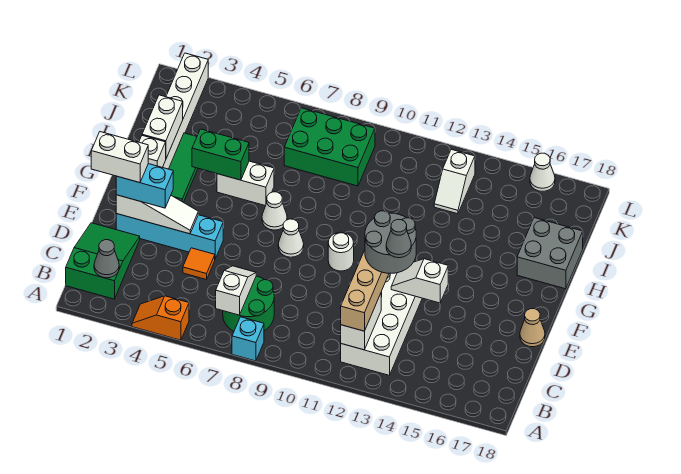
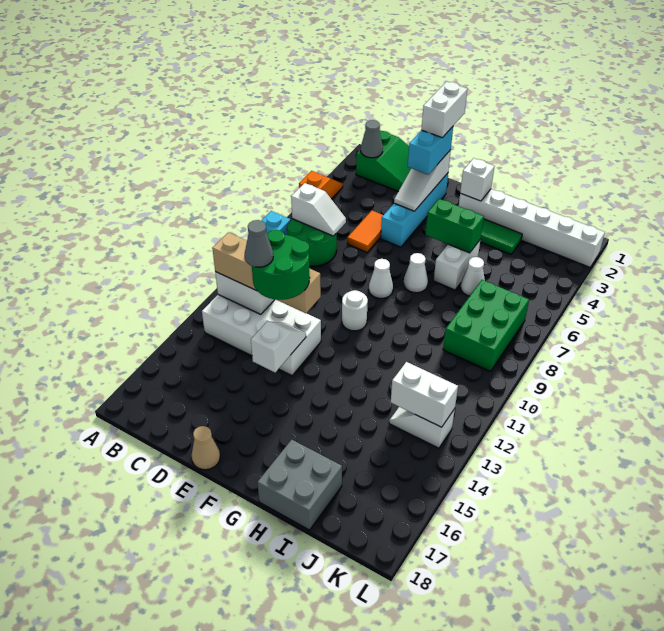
orange 1x1 tile [183,248,215,280] -> orange 1x2 tile [347,211,383,252]
grey 2x2 round brick [365,211,416,273] -> green 2x2 round brick [252,230,310,300]
white 1x2 brick [142,95,183,158] -> white 1x2 brick moved to [391,362,458,427]
green 1x2 brick [192,129,249,180] -> green 1x2 brick turned to [426,199,484,253]
white 1x1 cone [530,153,555,191] -> white 1x1 cone moved to [461,257,485,296]

